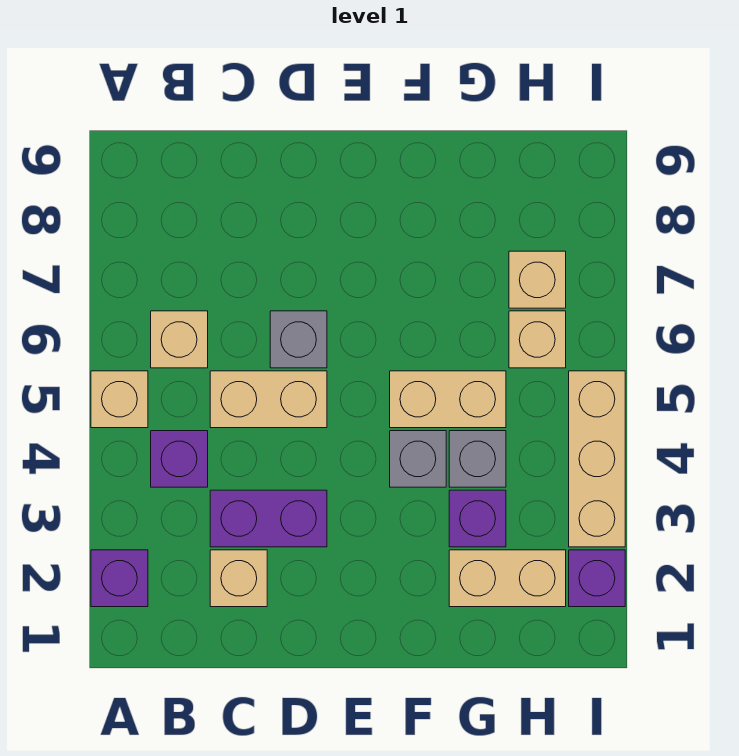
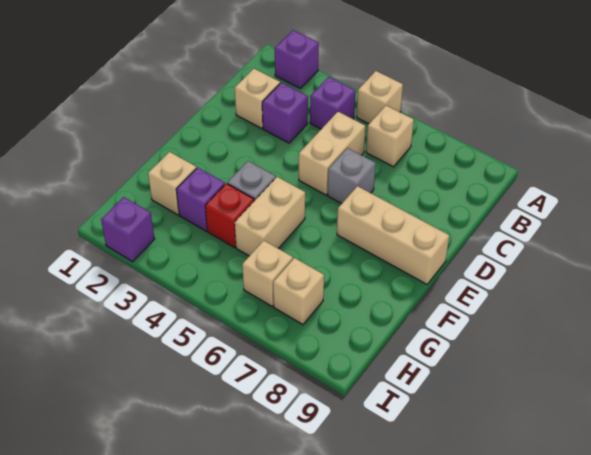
purple 1x2 brick [210,490,327,547] -> purple 1x1 brick [262,83,308,143]
tan 1x2 brick [449,550,566,607] -> tan 1x1 brick [148,152,196,215]
grey 1x1 brick [449,431,506,487] -> red 1x1 brick [205,184,254,248]
tan 1x3 brick [569,371,625,547] -> tan 1x3 brick moved to [337,186,449,284]

